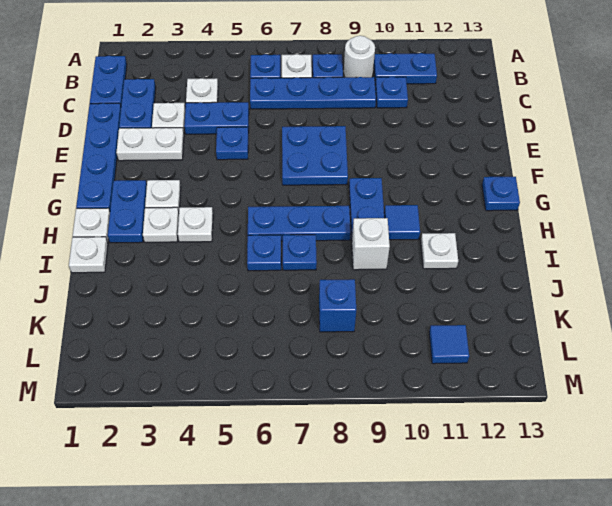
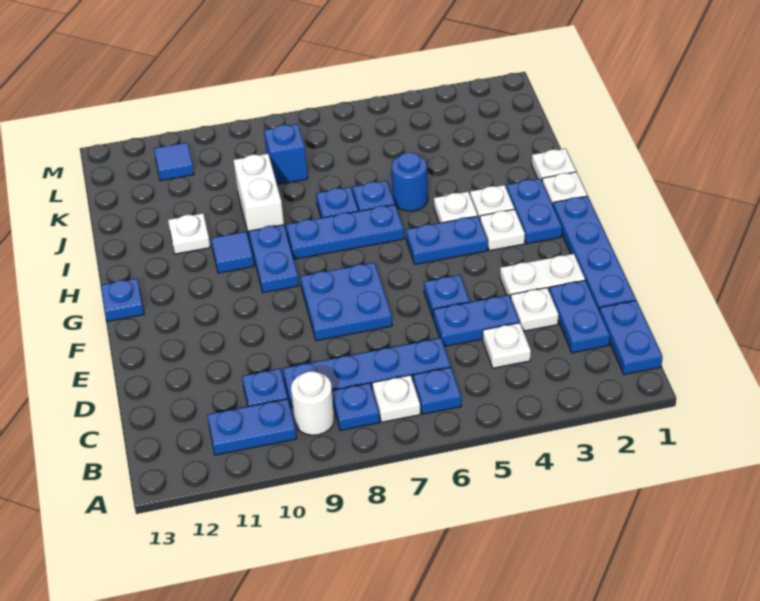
none -> blue 1x2 plate [406,216,488,264]
none -> blue 1x1 round brick [391,153,428,211]
white 1x1 brick [352,218,390,270] -> white 1x2 brick [233,154,284,240]

